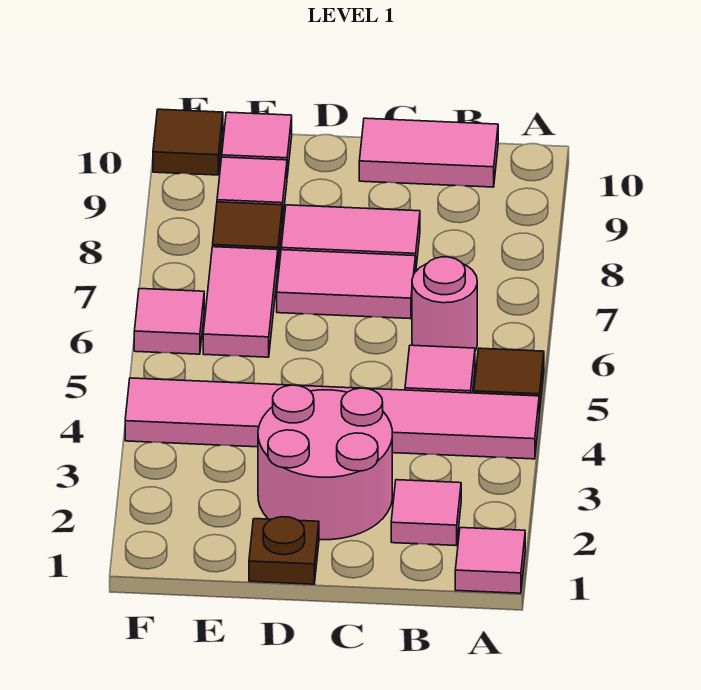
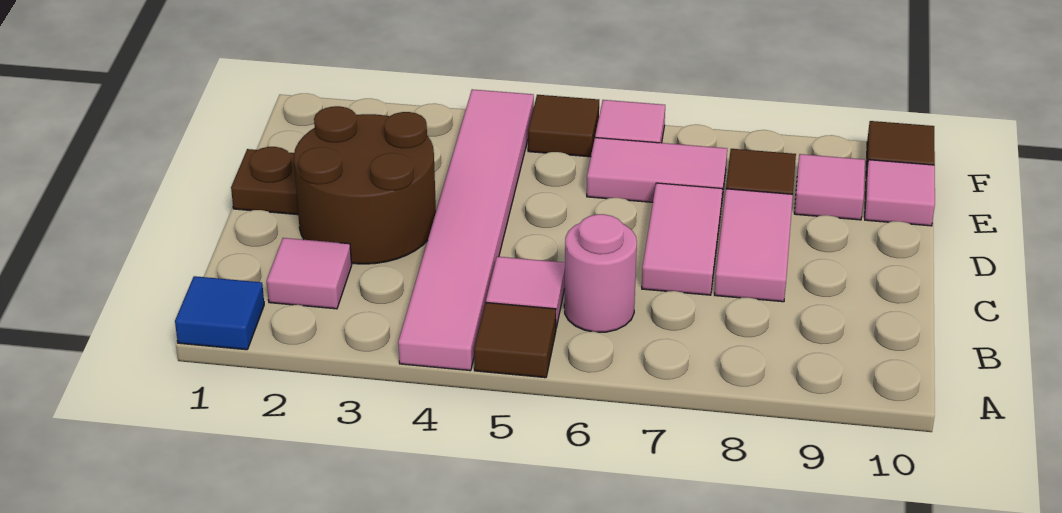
pink 1x1 tile [455,528,525,593] -> blue 1x1 tile [175,276,264,350]
pink 1x2 tile [359,118,498,187] -> none
pink 2x2 round brick [258,385,392,540] -> brown 2x2 round brick [294,106,436,264]
none -> brown 1x1 tile [528,95,599,157]

